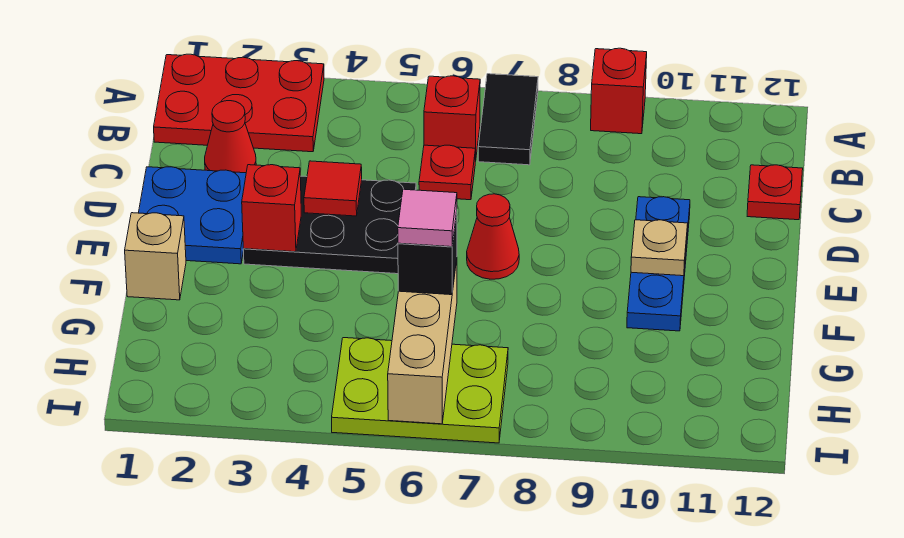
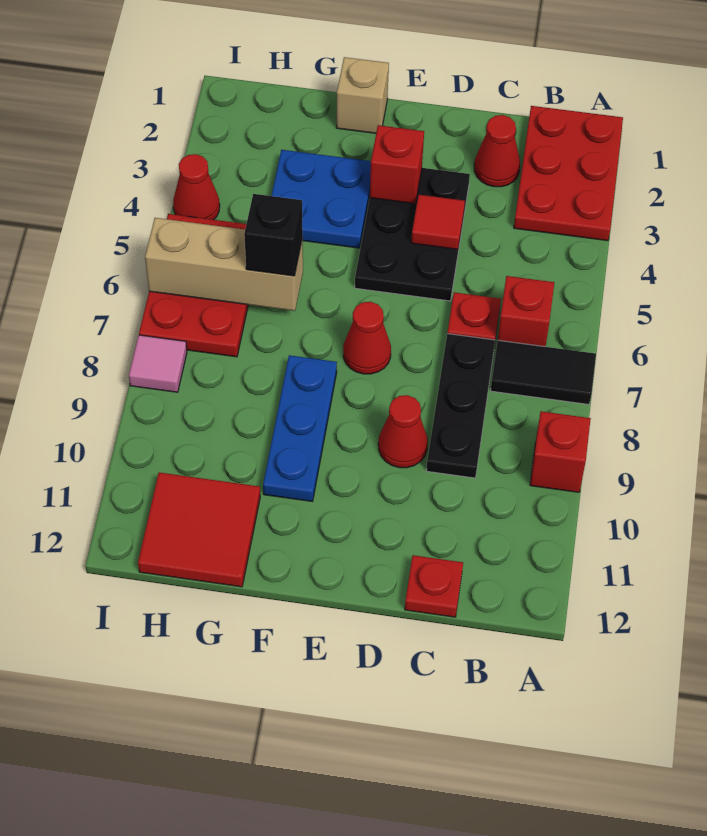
none -> black 1x3 plate [426,334,495,478]
blue 2x2 plate [139,167,246,264] -> blue 2x2 plate moved to [271,150,371,248]
none -> red 1x1 cone [378,395,428,468]
blue 1x3 plate [627,197,690,331] -> blue 1x3 plate turned to [263,355,337,501]
tan 1x1 plate [631,220,688,276] -> none
pink 1x1 tile [398,189,457,247] -> pink 1x1 tile moved to [129,335,187,392]
none -> red 2x2 tile [138,472,260,587]
lime 2x3 plate [332,338,508,443] -> red 2x3 plate [139,214,248,357]
none -> red 1x1 cone [173,154,220,220]

